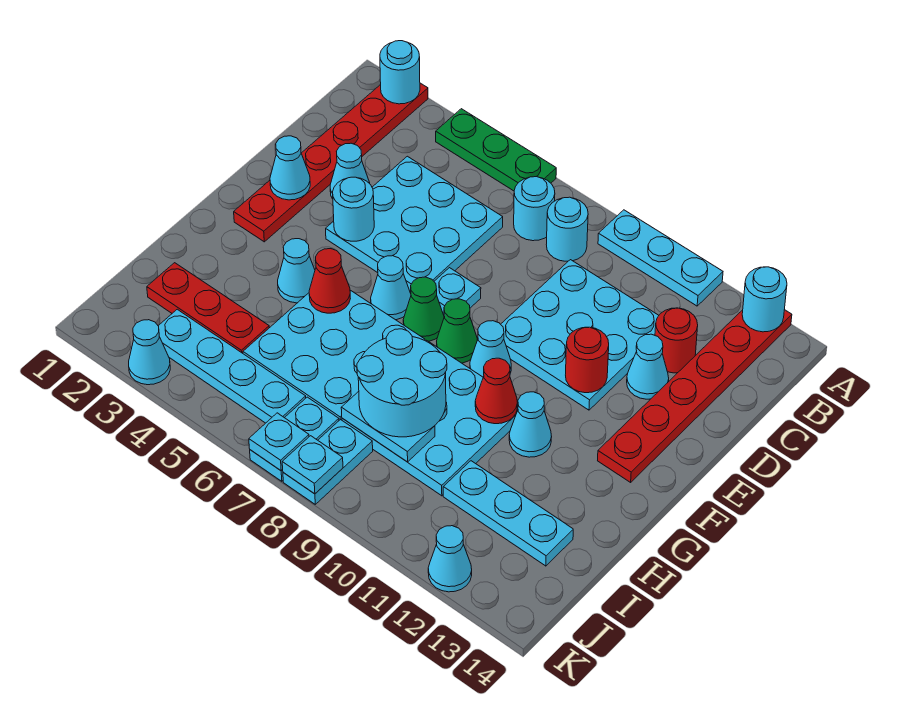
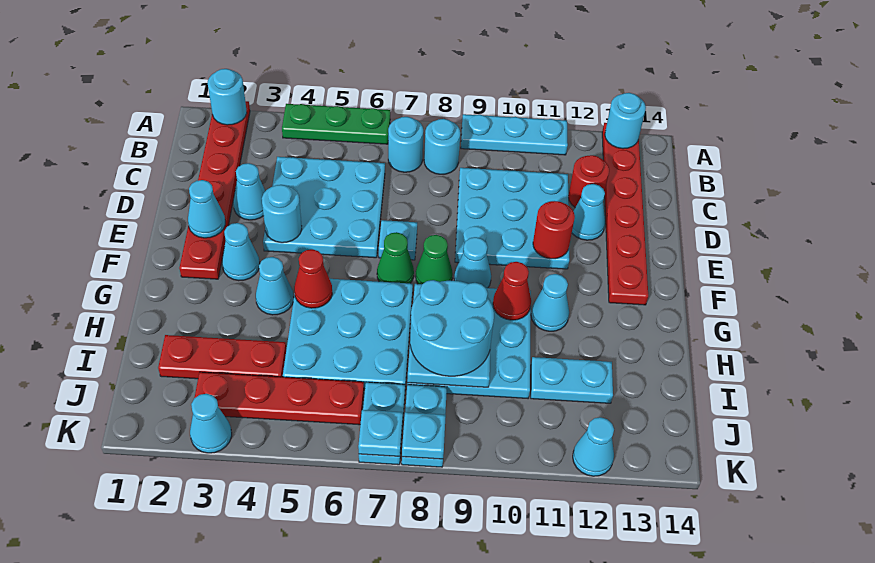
cyan 1x1 cone [371,256,411,320] -> cyan 1x1 cone moved to [222,223,260,281]
cyan 1x3 plate [443,461,573,566] -> cyan 1x2 plate [531,357,613,403]
cyan 1x4 plate [158,309,306,423] -> red 1x4 plate [195,372,364,425]

